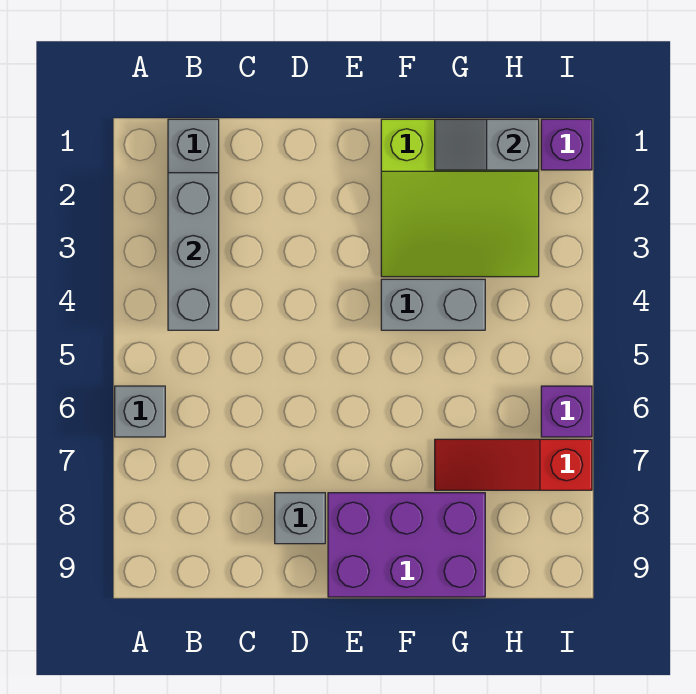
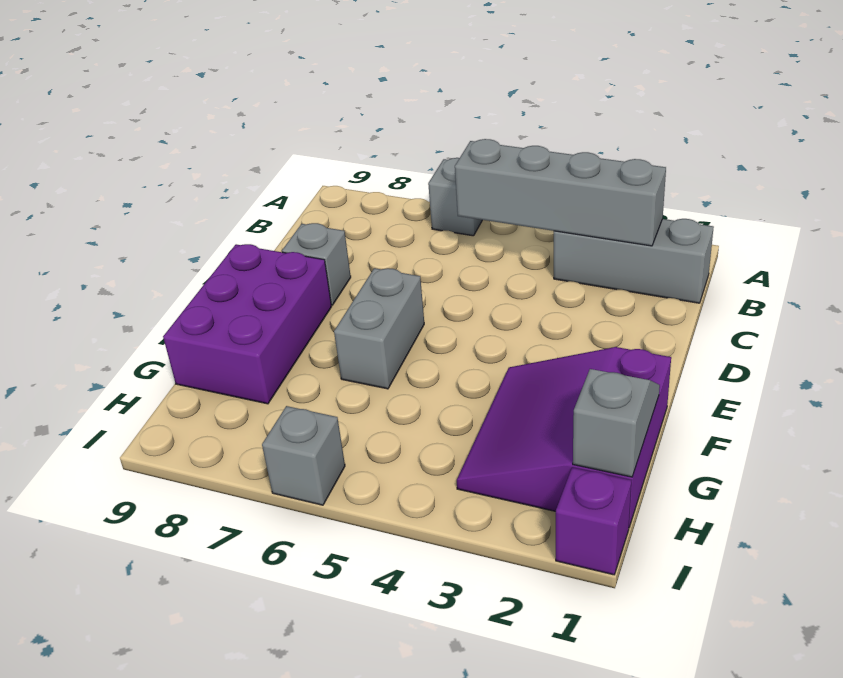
grey 1x3 brick [168,173,219,330] -> grey 1x4 brick [455,139,666,246]
lime 3x3 slope [381,119,539,277] -> purple 3x3 slope [457,347,671,527]
grey 1x2 brick [381,279,485,330] -> grey 1x2 brick moved to [334,268,424,389]
red 1x3 slope [435,439,592,490] -> none
purple 1x1 brick [541,386,592,437] -> grey 1x1 brick [262,406,345,505]

